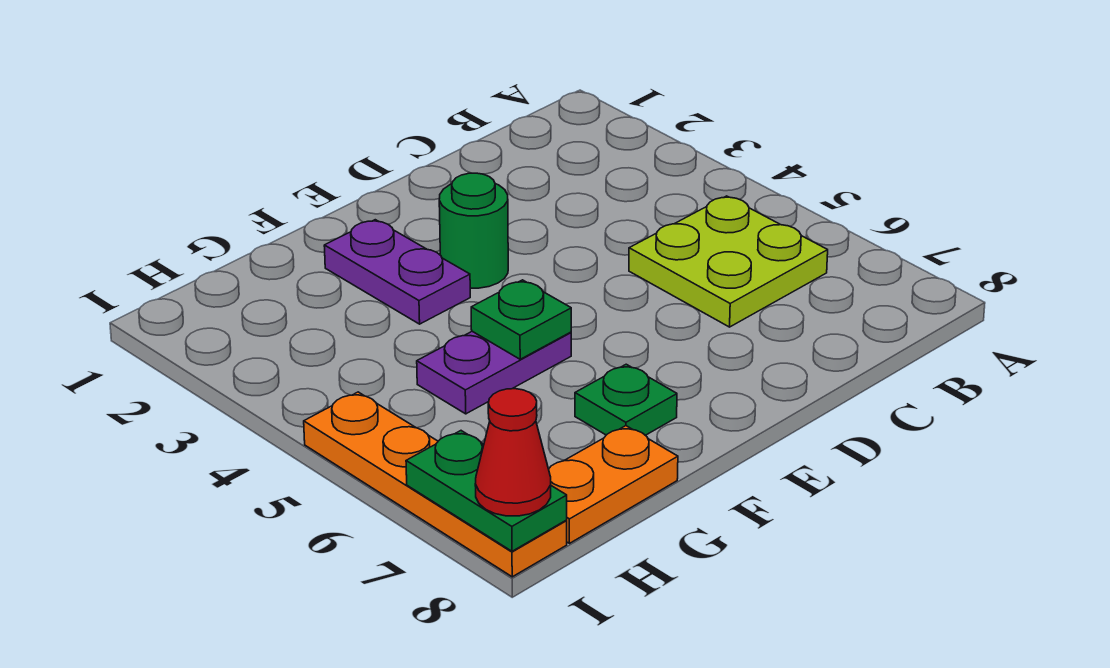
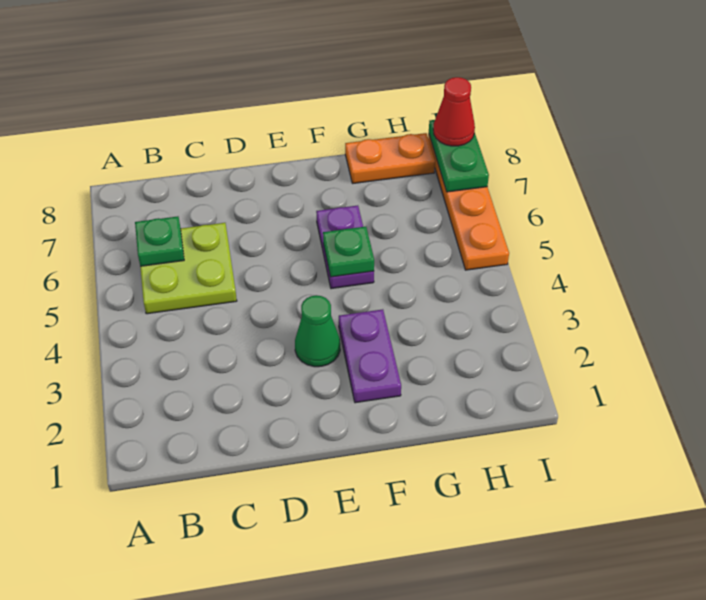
green 1x1 round brick [439,173,508,288] -> green 1x1 cone [295,295,340,367]
purple 1x2 plate [417,331,571,414] -> purple 1x2 plate turned to [316,206,374,289]
green 1x1 plate [575,364,677,435] -> green 1x1 plate moved to [135,216,184,266]

